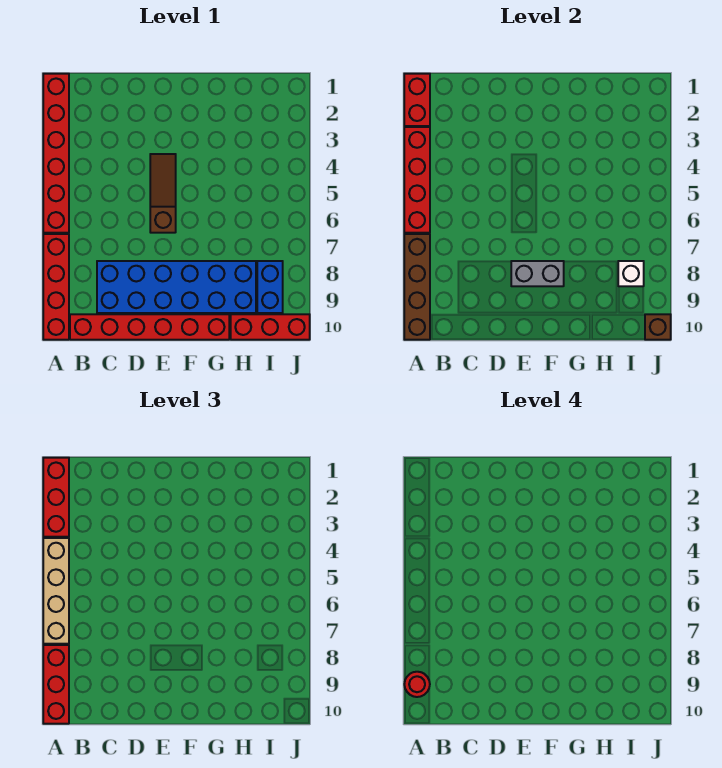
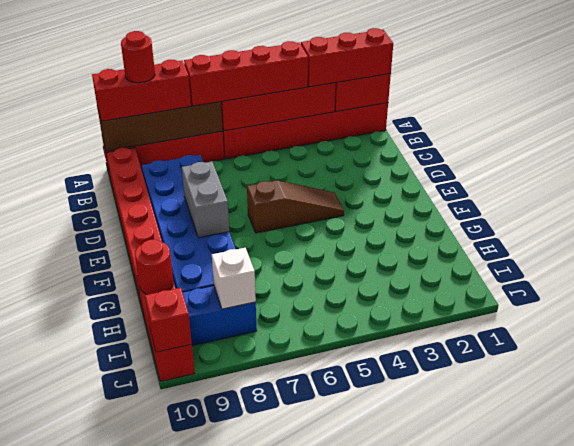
tan 1x4 brick [43,538,69,644] -> red 1x4 brick [184,41,308,106]
none -> red 1x1 round brick [135,240,173,294]
brown 1x1 brick [645,314,671,340] -> red 1x1 brick [145,288,192,352]

